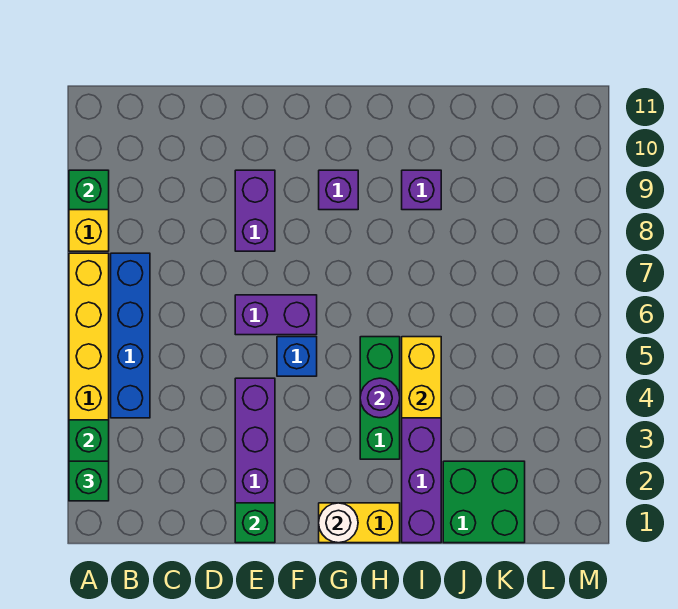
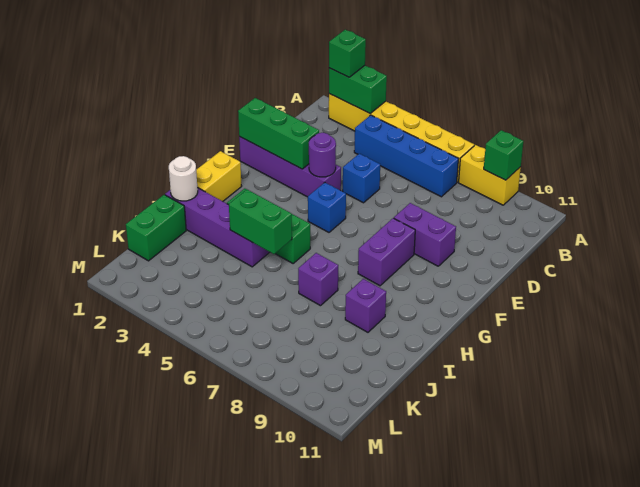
none -> blue 1x1 brick [343,154,380,203]
green 1x1 brick [235,503,275,543] -> green 1x3 brick [238,98,319,169]
purple 1x2 brick [235,295,317,335] -> purple 1x2 brick moved to [358,218,415,286]
white 1x1 round brick [319,503,358,543] -> white 1x1 round brick moved to [169,156,198,201]
purple 1x1 brick [319,170,358,210] -> purple 1x1 brick moved to [298,253,338,306]
purple 1x1 round brick [360,378,400,418] -> purple 1x1 round brick moved to [309,133,336,177]
yellow 1x2 brick [402,337,441,418] -> green 1x2 brick [229,190,292,254]
green 2x2 brick [443,461,525,543] -> green 1x2 brick [126,195,186,261]

